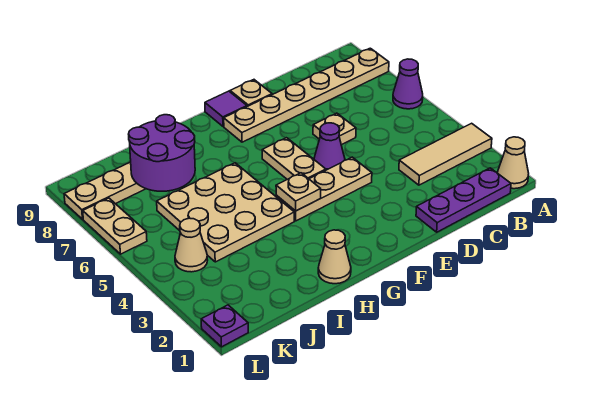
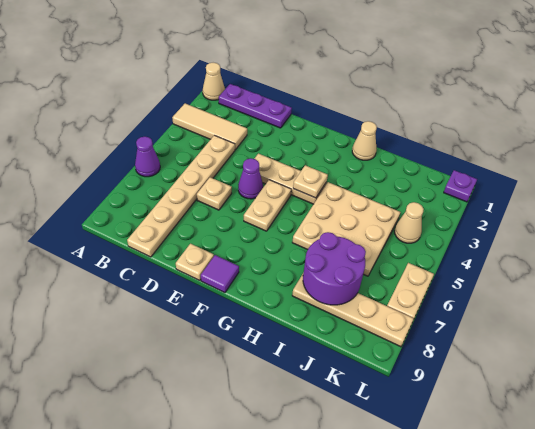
tan 1x6 plate [224,48,389,142] -> tan 1x6 plate turned to [127,135,235,257]

